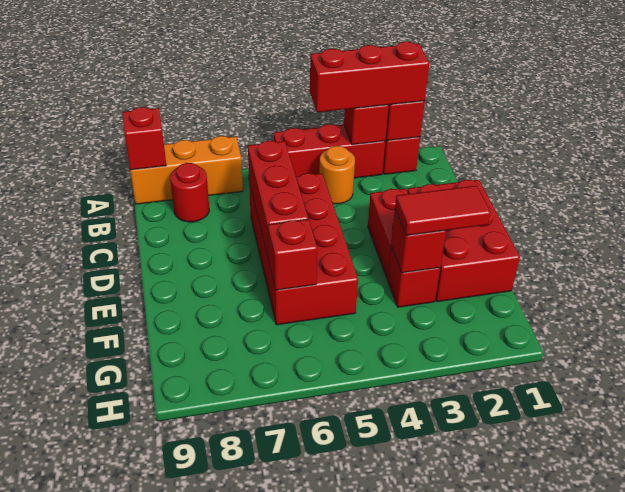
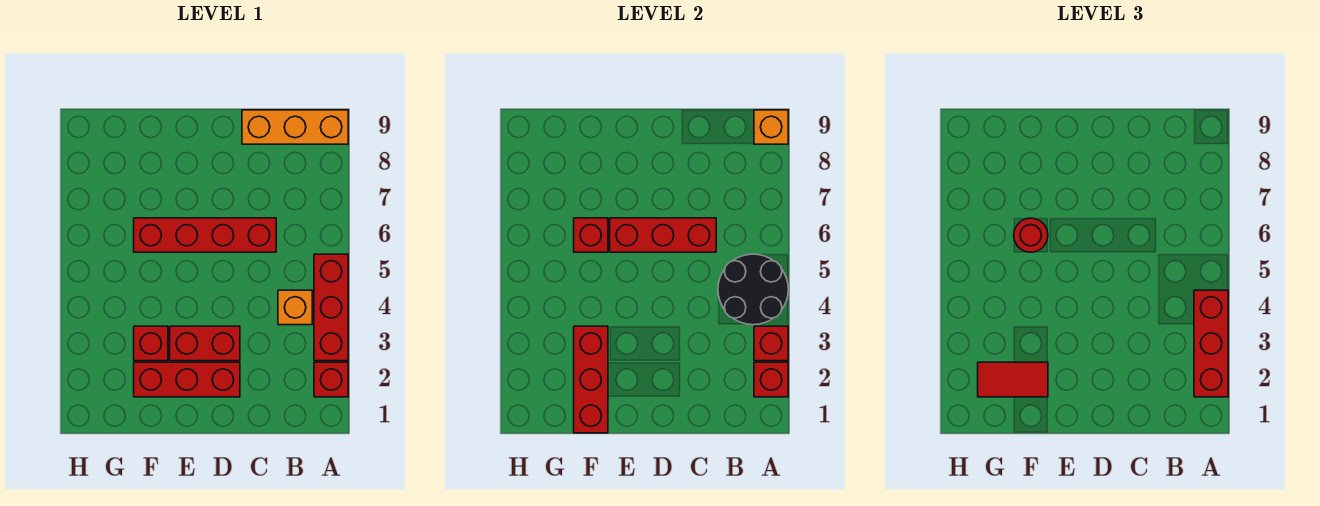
none -> black 2x2 round brick [718,254,788,325]
orange 1x3 brick [130,136,243,204] -> orange 1x3 brick turned to [242,110,348,144]
red 1x1 brick [122,107,166,170] -> orange 1x1 brick [754,110,788,144]
orange 1x1 round brick [319,146,355,204] -> orange 1x1 brick [278,290,312,325]
red 1x1 round brick [170,163,209,222] -> red 1x1 round brick moved to [1014,218,1048,252]
red 2x4 brick [249,173,358,325] -> red 1x4 brick [134,218,276,252]
red 2x3 brick [407,180,520,302] -> red 1x3 brick [134,362,240,397]
red 1x2 tile [395,186,491,236] -> red 1x2 tile turned to [978,362,1048,397]
red 1x1 brick [391,210,446,273] -> red 1x3 brick [574,326,608,433]

